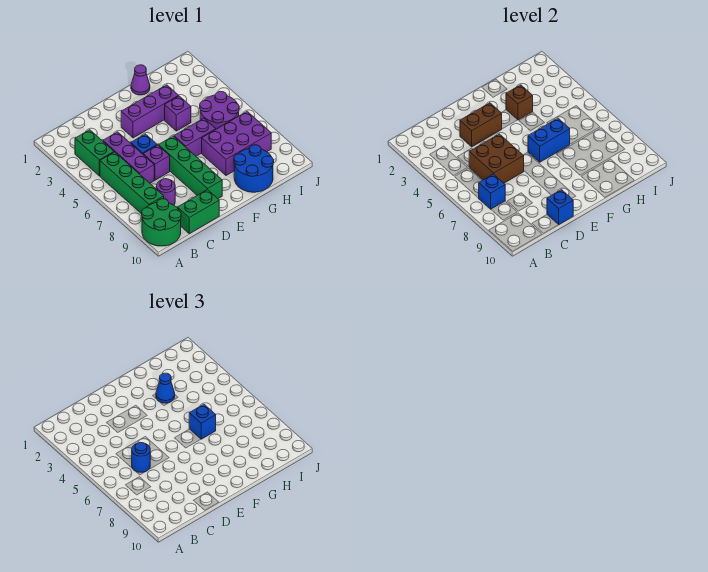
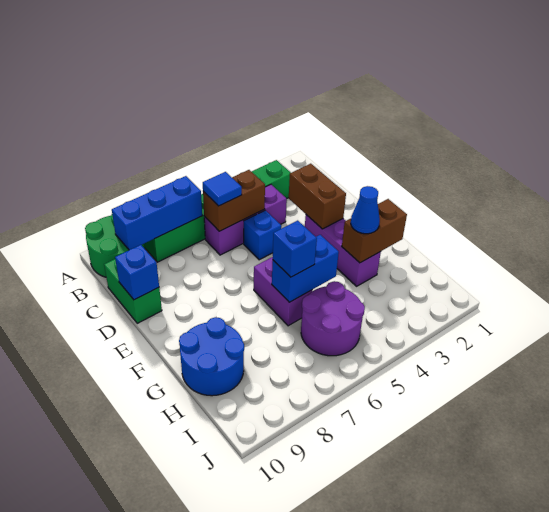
blue 1x1 brick [479,174,505,209] -> blue 1x3 brick [112,176,202,250]
brown 2x2 brick [469,134,524,183] -> brown 1x2 brick [203,170,265,231]
blue 1x1 round brick [132,442,150,472] -> blue 1x1 tile [203,172,242,206]
purple 1x1 round brick [156,179,175,205] -> none
purple 1x1 brick [143,145,170,180] -> none
green 1x4 brick [159,136,222,198] -> none
blue 1x2 brick [528,118,570,162] -> blue 1x2 brick turned to [272,235,339,302]
purple 1x1 cone [131,65,150,95] -> none
brown 1x1 brick [506,85,533,120] -> brown 1x2 brick [342,199,407,263]
purple 1x1 brick [165,96,191,131] -> none
purple 2x3 brick [202,112,271,175] -> none

